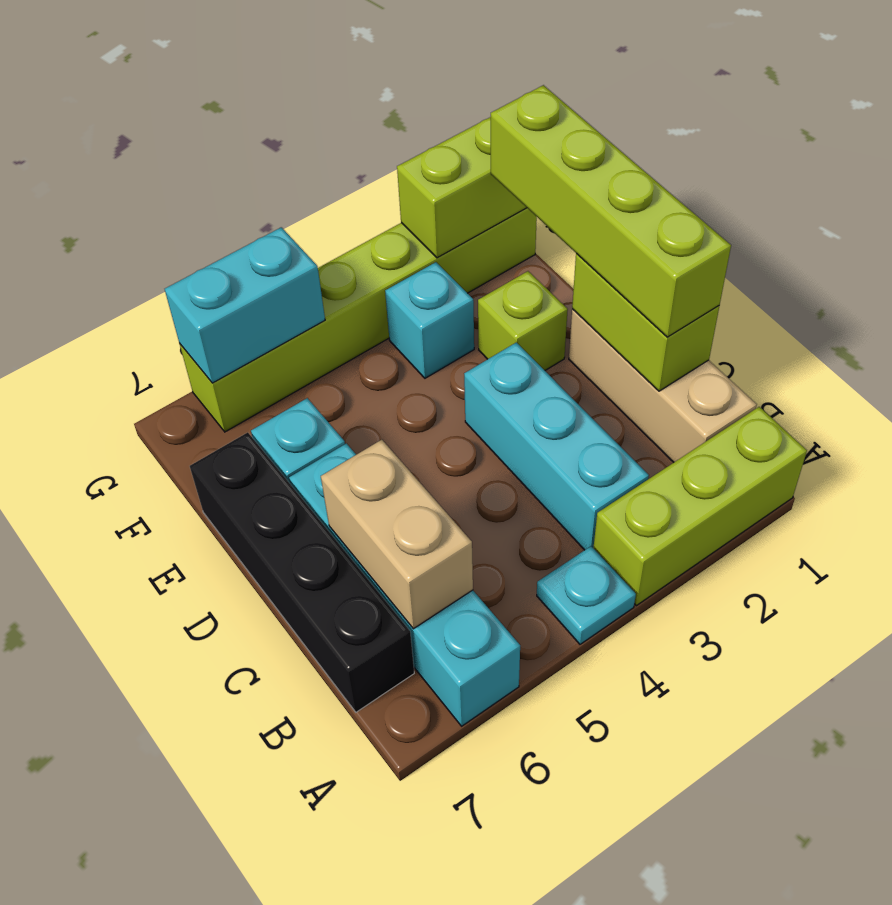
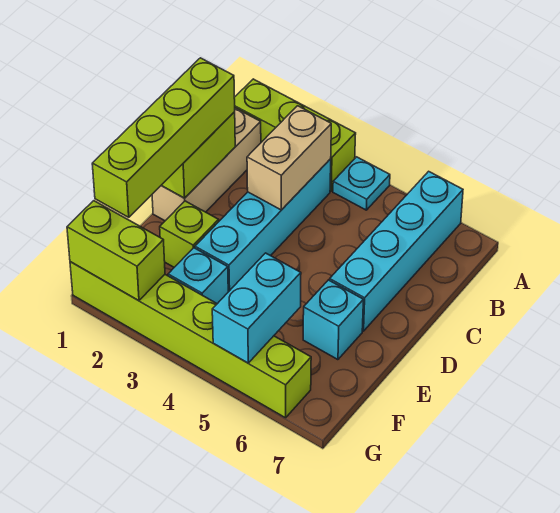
cyan 1x3 brick [464,342,649,550] -> cyan 1x4 brick [195,159,331,292]
tan 1x2 brick [321,439,473,629] -> tan 1x2 brick moved to [247,106,331,210]
black 1x4 brick [190,432,414,712] -> none
cyan 1x2 brick [165,227,325,383] -> cyan 1x2 brick turned to [212,253,301,363]

